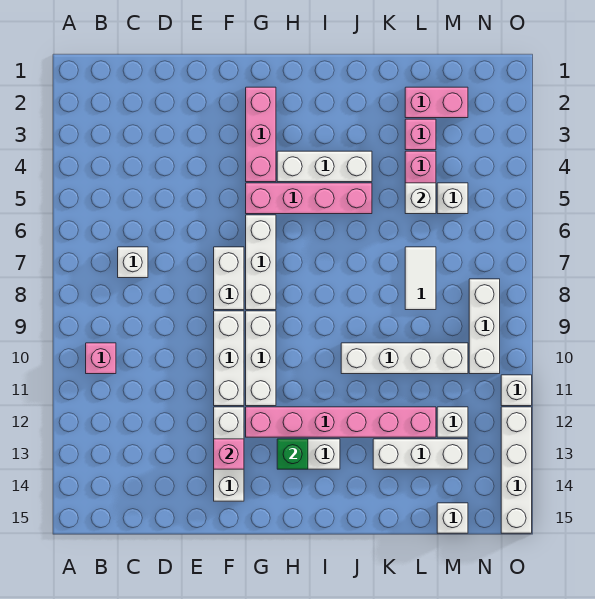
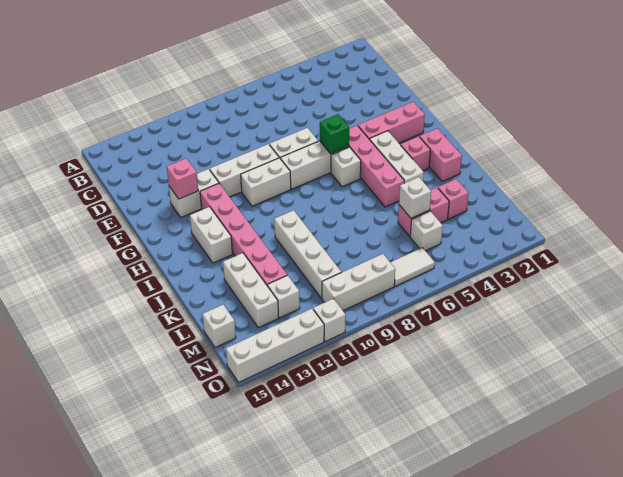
pink 1x1 brick [86,343,116,374] -> pink 1x1 brick moved to [401,136,430,171]
white 1x1 brick [118,247,148,278] -> white 1x1 brick moved to [331,147,361,187]
white 1x3 brick [214,407,244,501] -> white 1x2 brick [169,169,219,217]
white 1x3 brick [246,311,276,406] -> white 1x2 brick [241,158,291,206]
green 1x1 brick [277,439,308,469] -> green 1x1 brick moved to [320,114,349,154]
pink 1x2 brick [405,87,468,118] -> pink 1x2 brick moved to [420,128,462,181]
white 1x2 tile [405,247,436,310] -> white 1x2 tile moved to [390,248,435,286]

